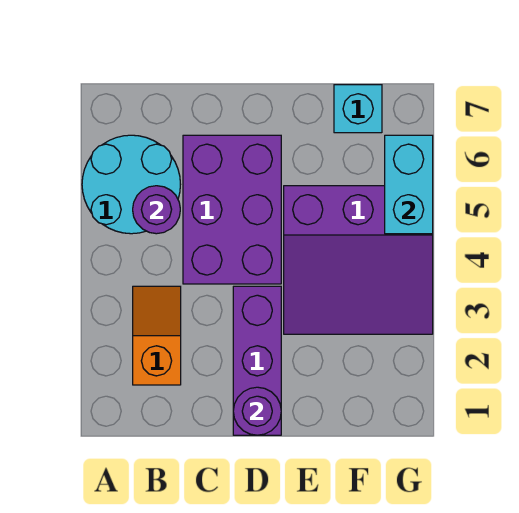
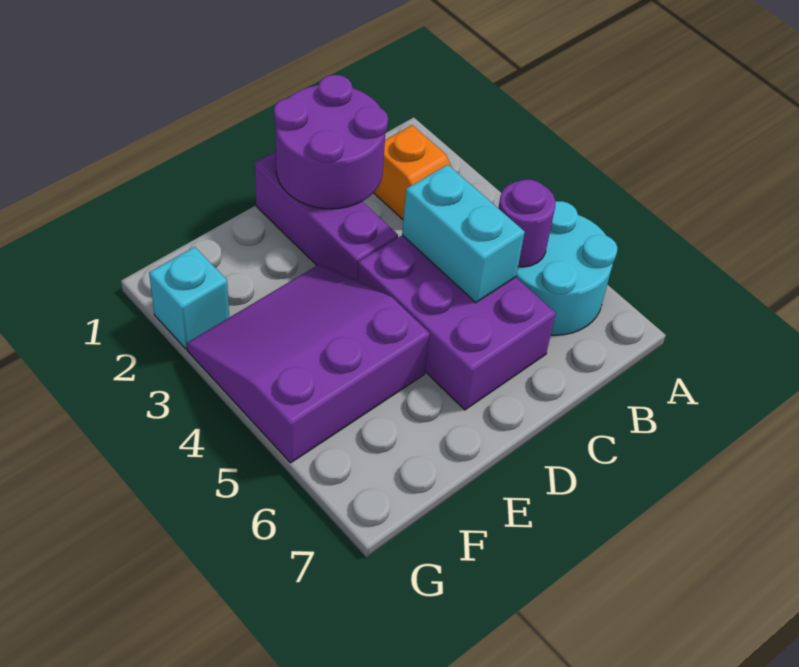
purple 1x1 round brick [233,387,281,435] -> purple 2x2 round brick [274,75,388,209]
cyan 1x1 brick [334,85,382,133] -> cyan 1x1 brick moved to [149,247,229,349]
cyan 1x2 brick [385,135,433,234] -> cyan 1x2 brick moved to [402,165,525,303]

